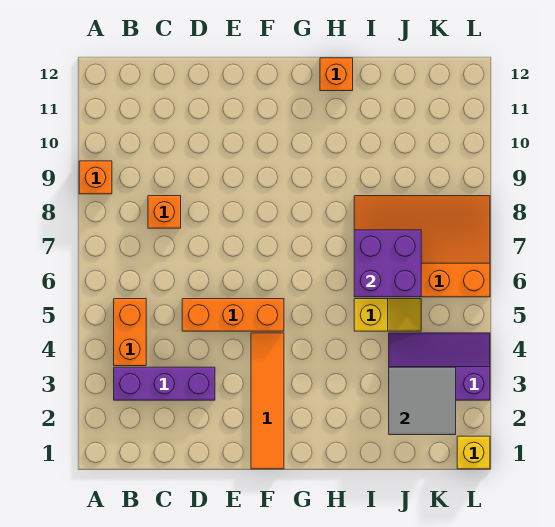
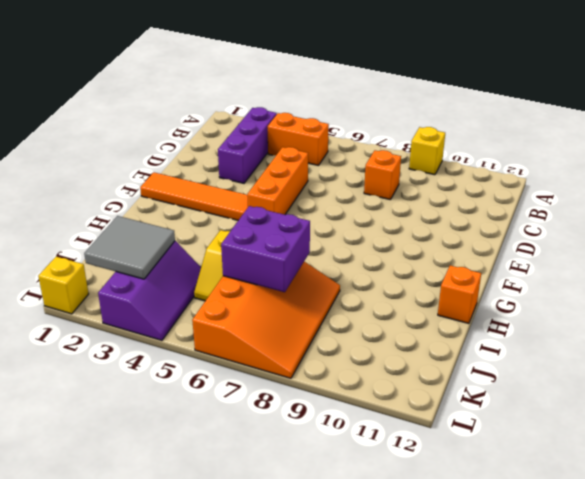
orange 1x1 brick [79,161,112,194] -> yellow 1x1 brick [409,127,445,175]

